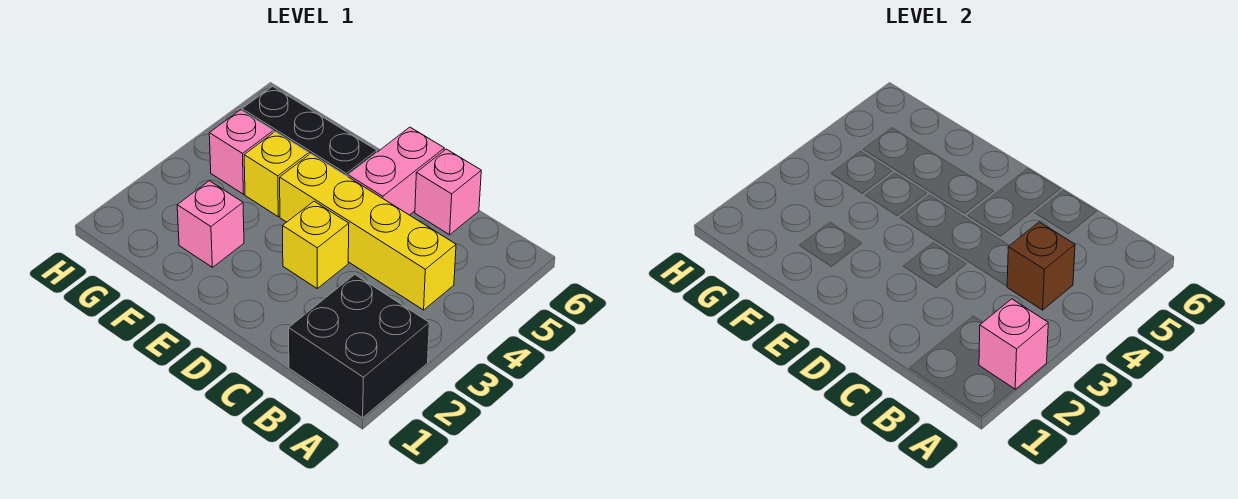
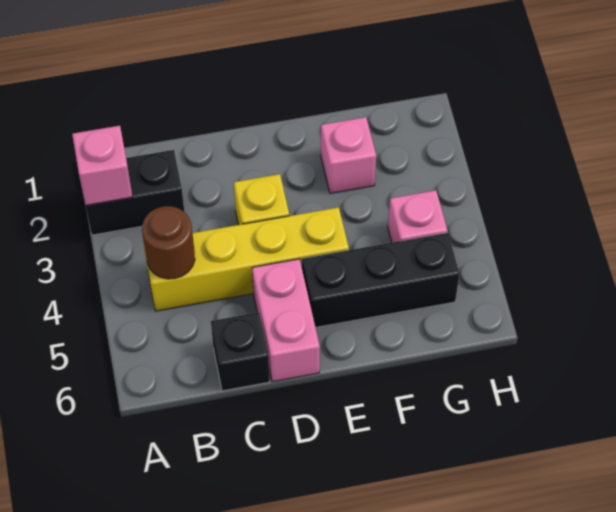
black 2x2 brick [289,275,429,418] -> black 1x2 brick [86,150,185,235]
brown 1x1 brick [1007,222,1075,310] -> brown 1x1 round brick [142,206,195,279]
pink 1x1 brick [415,149,481,235] -> black 1x1 brick [211,312,270,391]
yellow 1x1 brick [244,132,309,217] -> none

